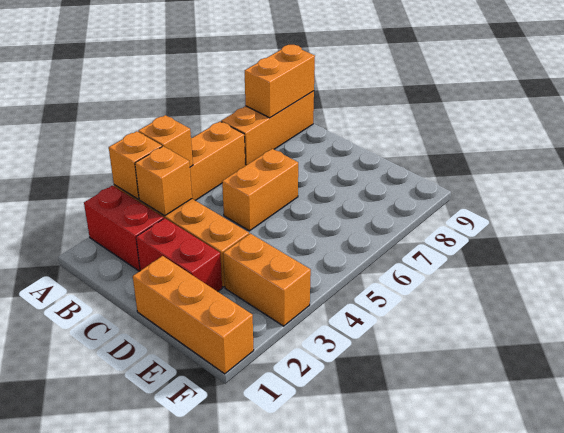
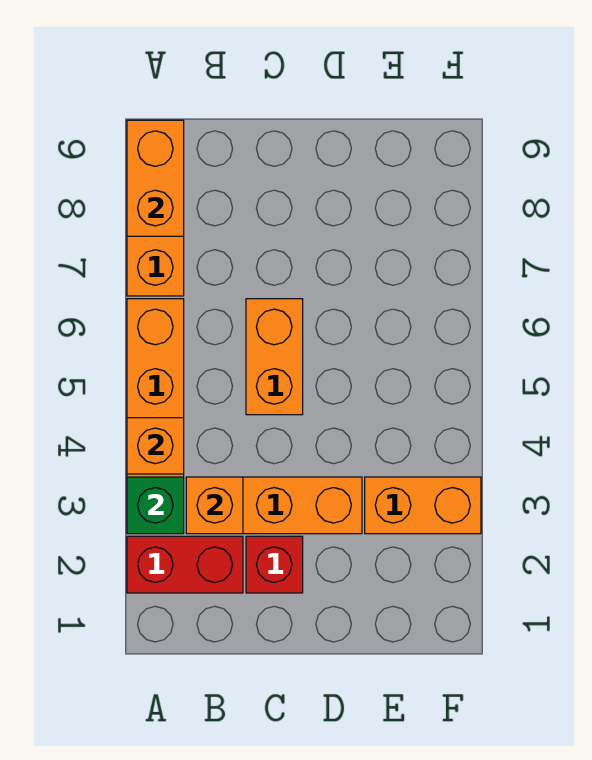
orange 1x1 brick [109,131,162,199] -> green 1x1 brick [127,477,184,534]
red 1x2 brick [136,218,222,292] -> red 1x1 brick [246,536,303,593]
orange 1x3 brick [133,256,254,374] -> none

